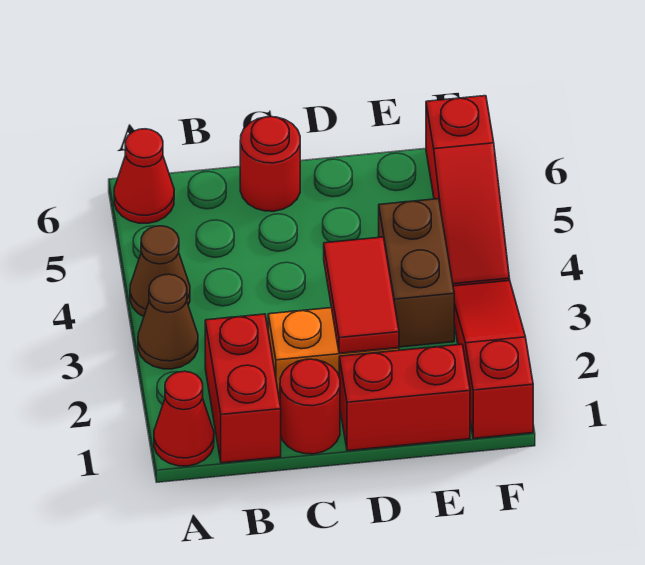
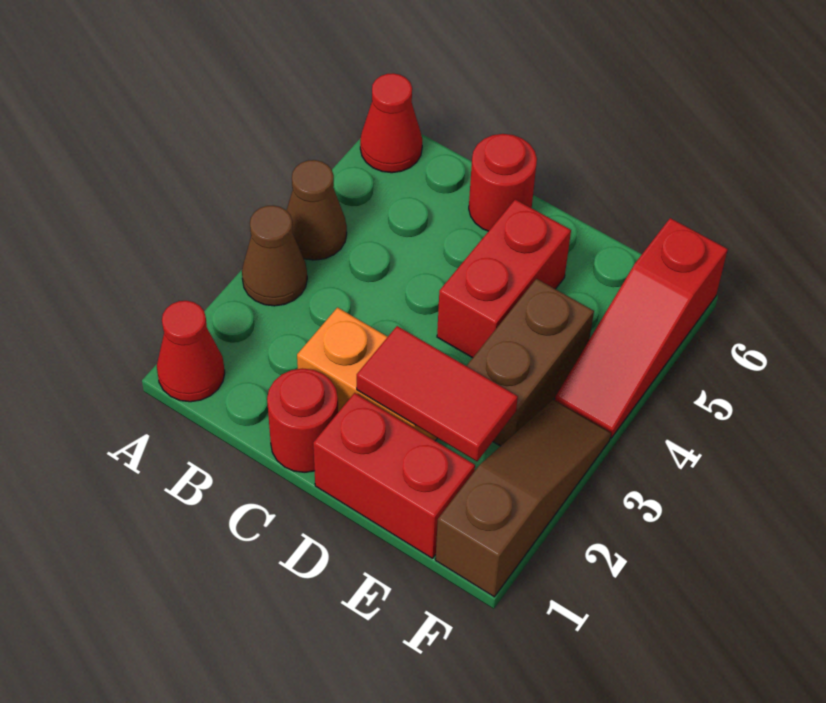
red 1x2 brick [205,314,281,463] -> red 1x2 brick moved to [437,199,571,358]
red 1x2 tile [324,237,399,353] -> red 1x2 tile turned to [357,326,518,461]
red 1x3 slope [453,280,533,438] -> brown 1x3 slope [435,399,611,597]

